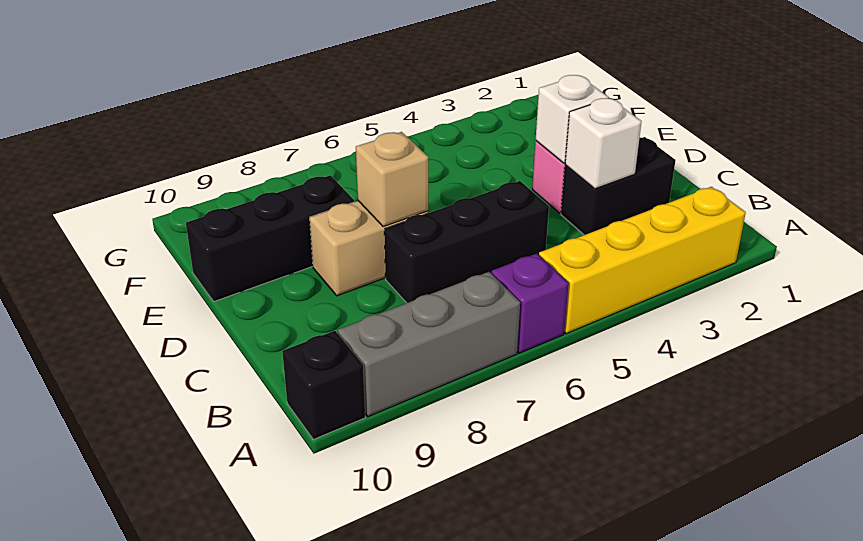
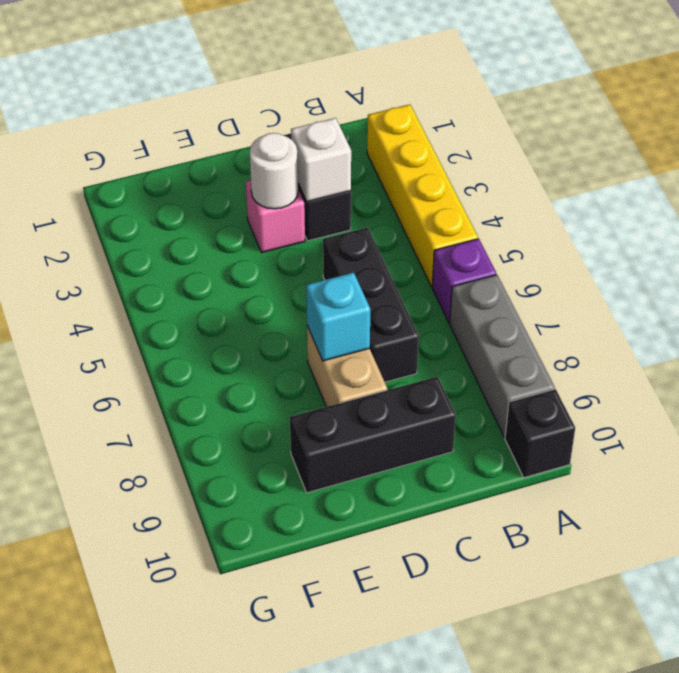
white 1x1 brick [536,75,609,163] -> white 1x1 round brick [250,133,298,209]
tan 1x1 brick [356,132,428,227] -> cyan 1x1 brick [306,272,370,361]
black 1x3 brick [186,175,354,301] -> black 1x3 brick turned to [290,377,456,493]

